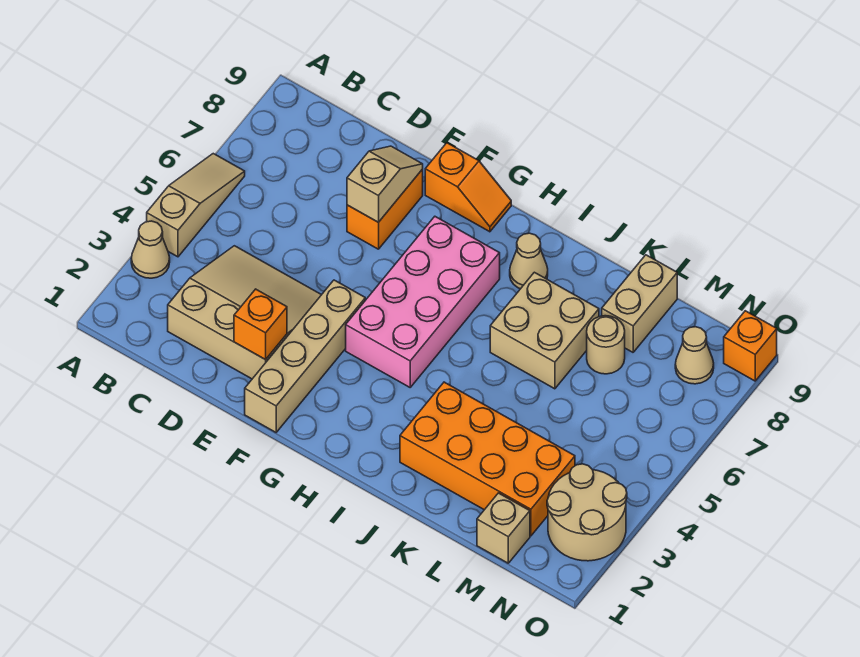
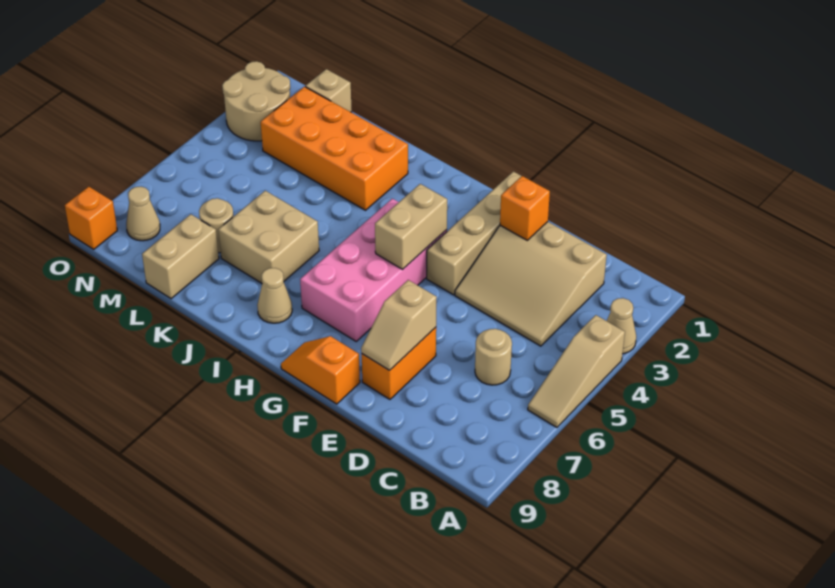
none -> tan 1x1 round brick [475,329,512,385]
none -> tan 1x2 brick [375,184,447,269]

